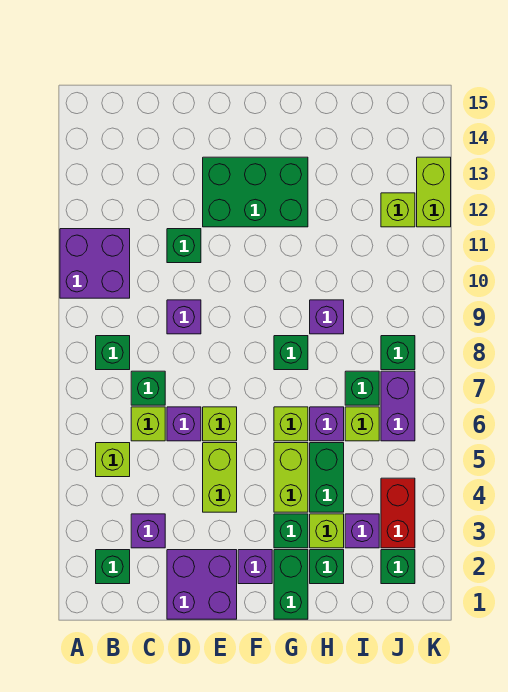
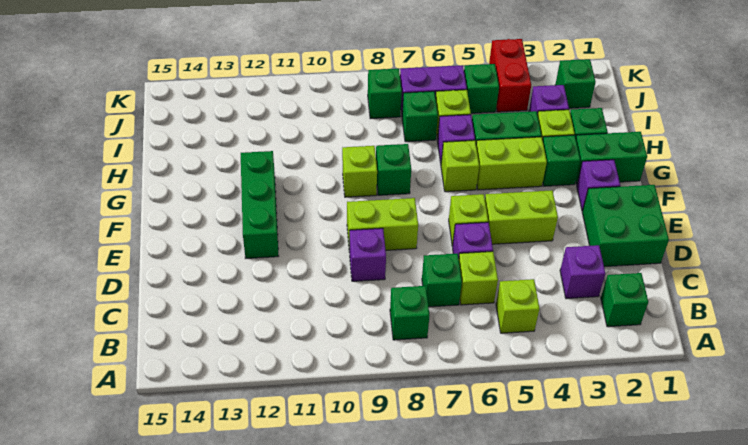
purple 2x2 brick [60,229,130,298] -> none
purple 2x2 brick [167,550,237,619] -> green 2x2 brick [582,185,669,267]
green 1x1 brick [167,229,201,263] -> green 1x1 brick moved to [464,64,499,113]
green 2x3 brick [203,157,308,227] -> green 1x3 brick [241,151,278,258]
purple 1x1 brick [310,300,344,334] -> none
red 1x2 brick [381,478,415,548] -> red 1x2 brick turned to [489,39,531,112]
lime 1x1 brick [381,193,415,227] -> lime 1x1 brick moved to [342,146,377,197]
lime 1x2 brick [417,157,451,227] -> lime 1x2 brick moved to [347,198,418,252]

